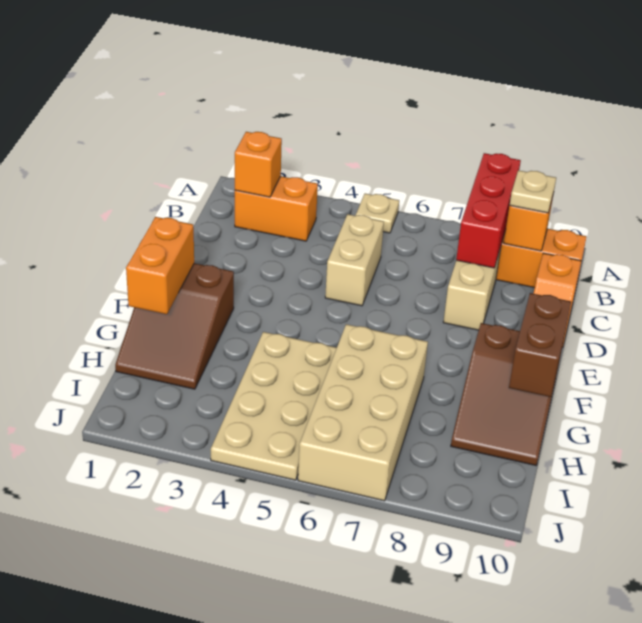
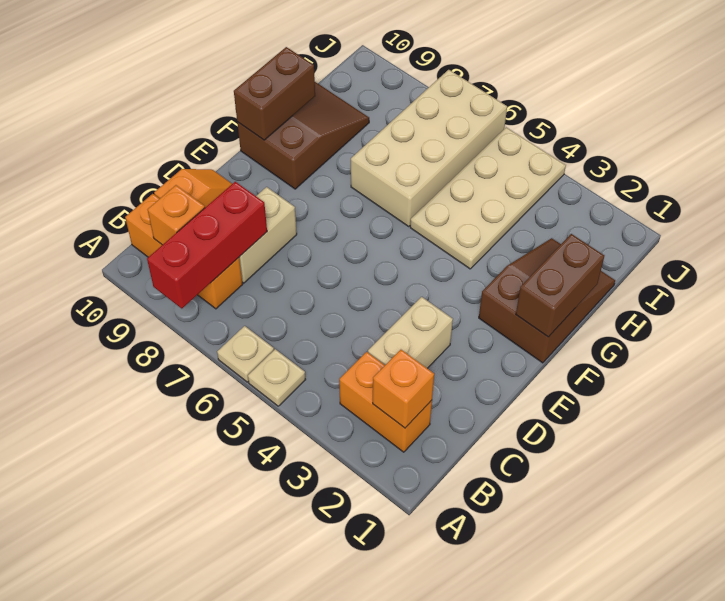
tan 1x1 plate [510,170,556,213] -> tan 1x1 plate moved to [217,326,274,382]
tan 1x2 brick [325,214,384,306] -> tan 1x2 brick moved to [368,297,453,368]
orange 1x2 brick [126,217,194,314] -> brown 1x2 brick [516,234,604,337]

